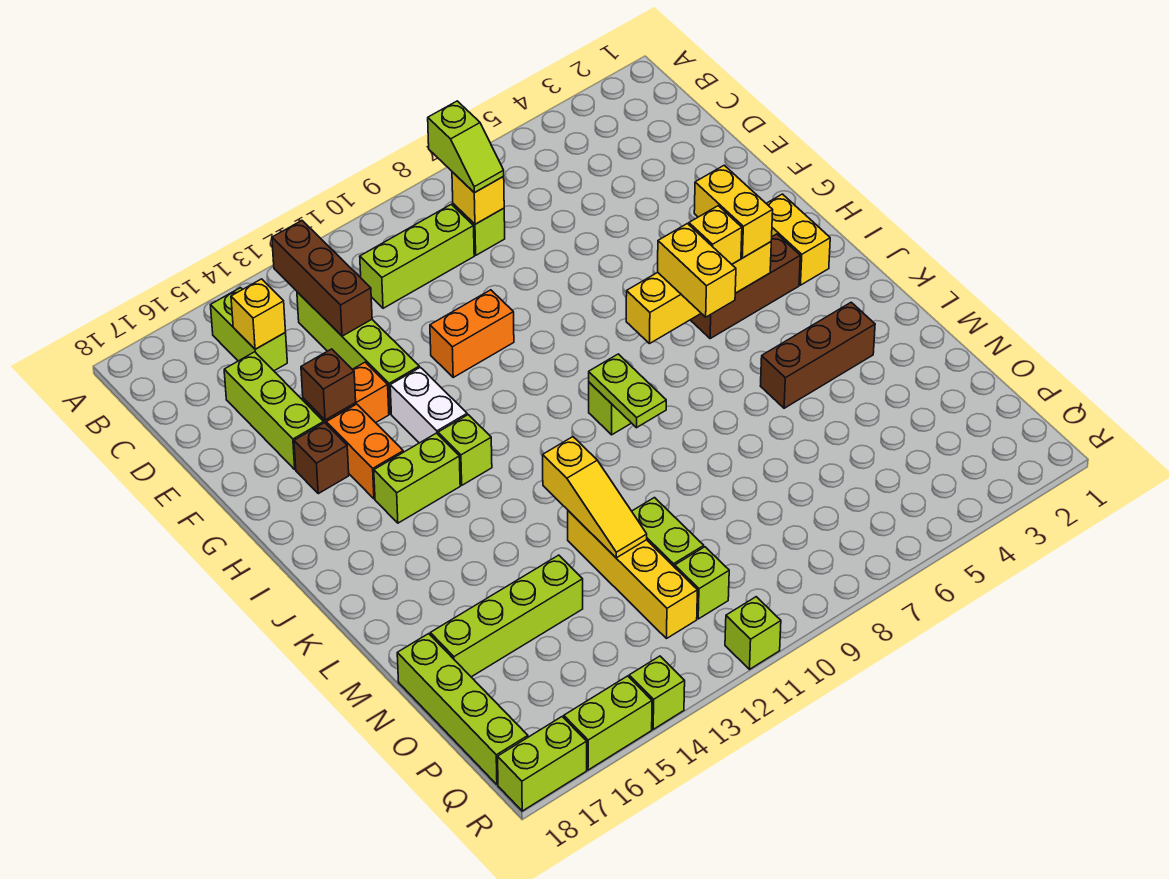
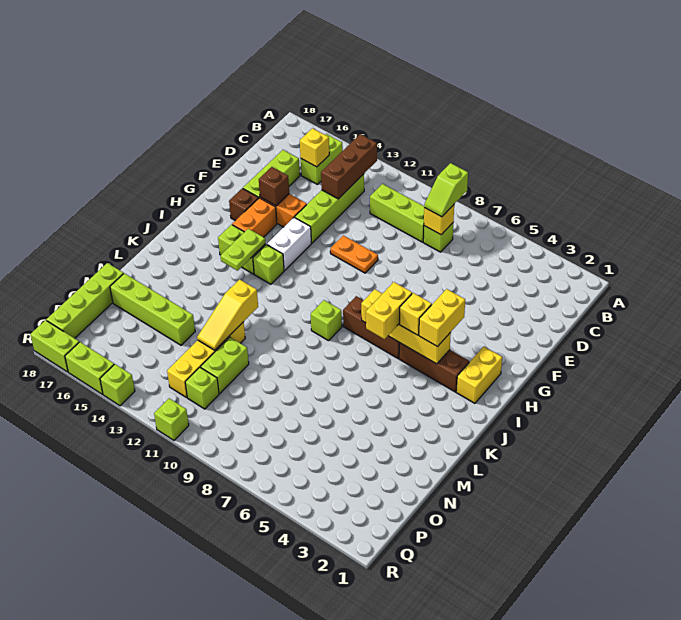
orange 1x2 brick [430,290,514,377] -> orange 1x2 plate [330,235,378,273]
lime 1x2 plate [589,354,666,428] -> lime 1x2 plate moved to [220,229,265,271]
brown 1x3 brick [761,302,875,408] -> brown 1x3 brick moved to [343,296,399,358]

